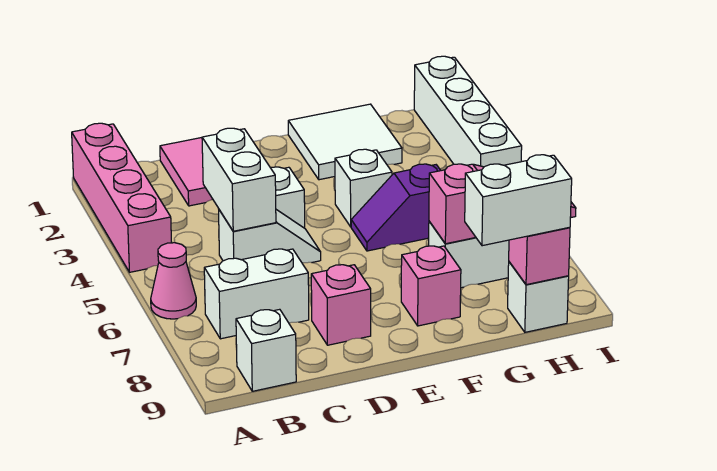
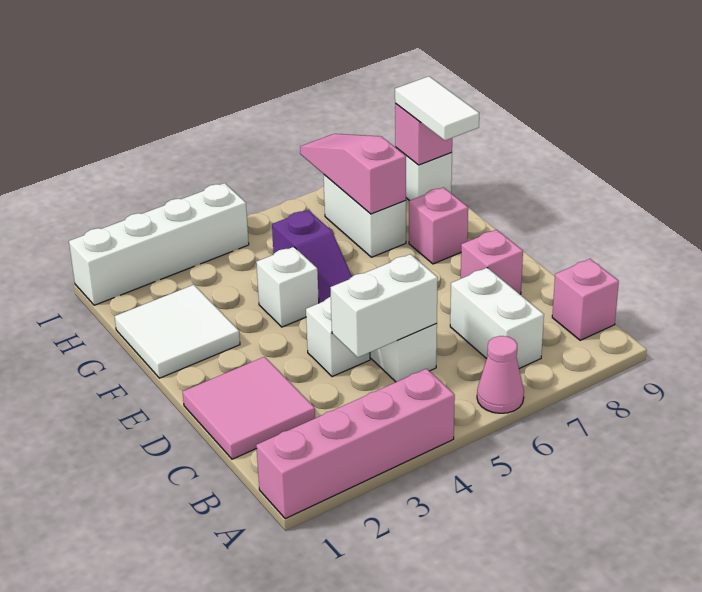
white 1x1 brick [236,309,296,391] -> pink 1x1 brick [552,259,619,340]
white 1x2 brick [465,155,572,246] -> white 1x2 tile [395,76,479,140]

